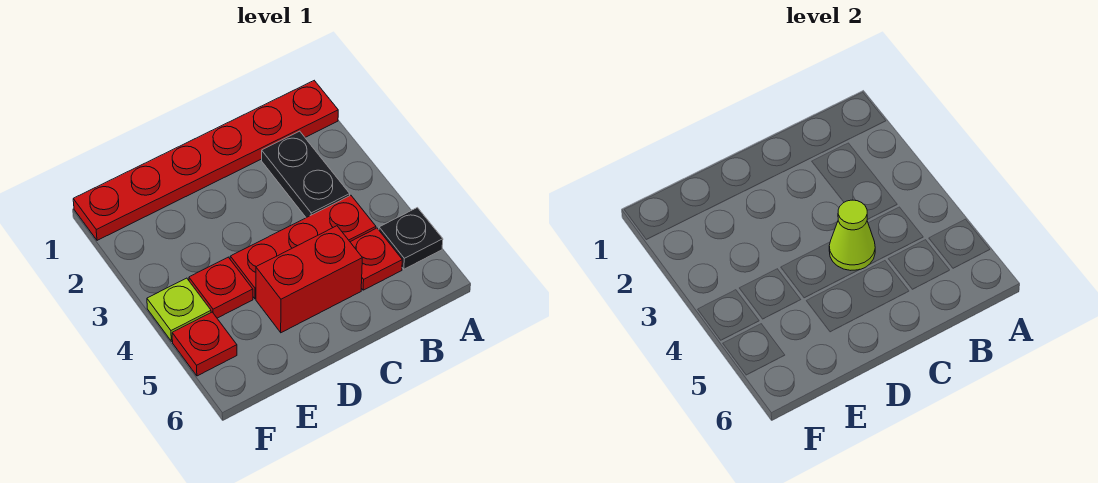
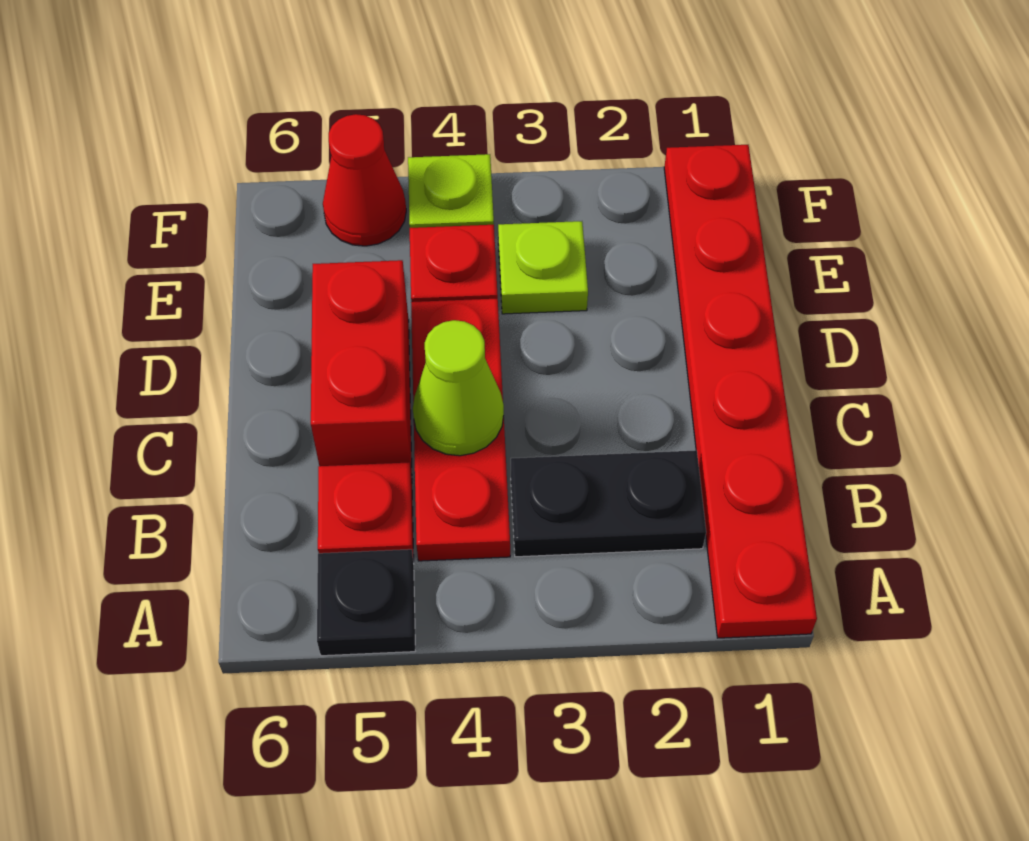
none -> lime 1x1 plate [498,221,588,314]
red 1x1 plate [172,312,237,376] -> red 1x1 cone [323,114,406,246]

